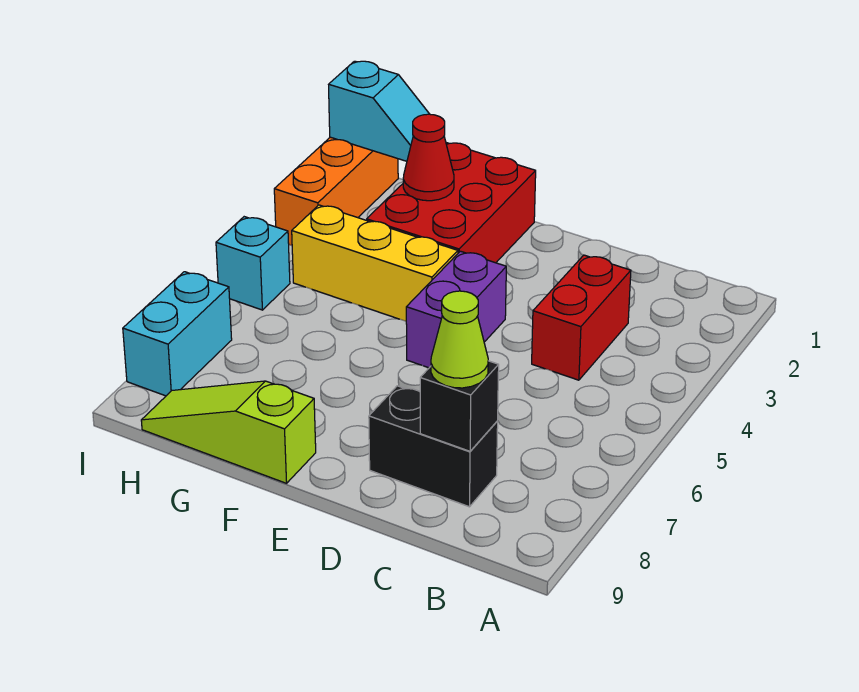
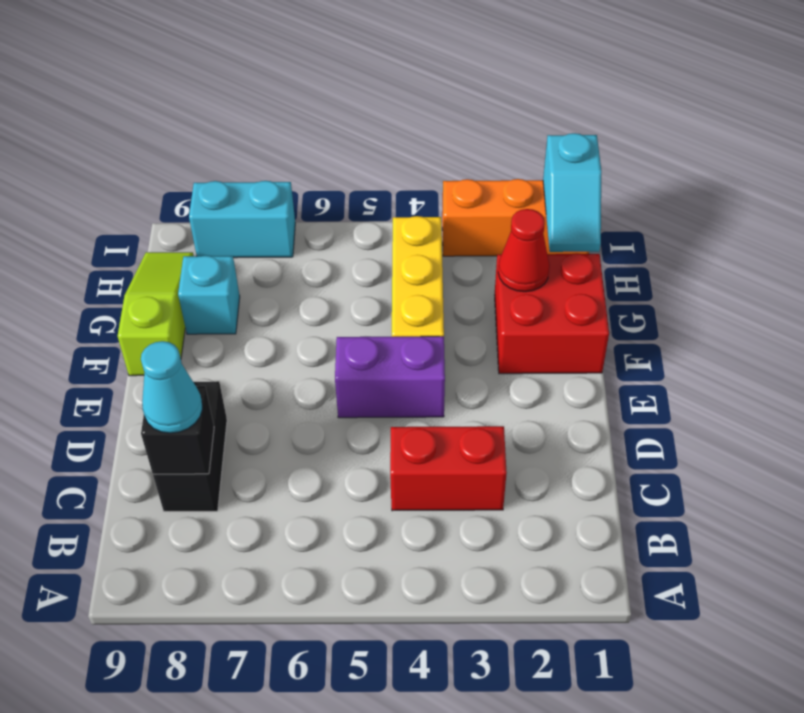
lime 1x1 cone [431,291,488,388] -> cyan 1x1 cone [141,341,203,433]
red 2x3 brick [367,143,536,263] -> red 2x2 brick [495,253,609,374]
cyan 1x1 brick [216,217,290,310] -> cyan 1x1 brick moved to [178,256,240,334]

